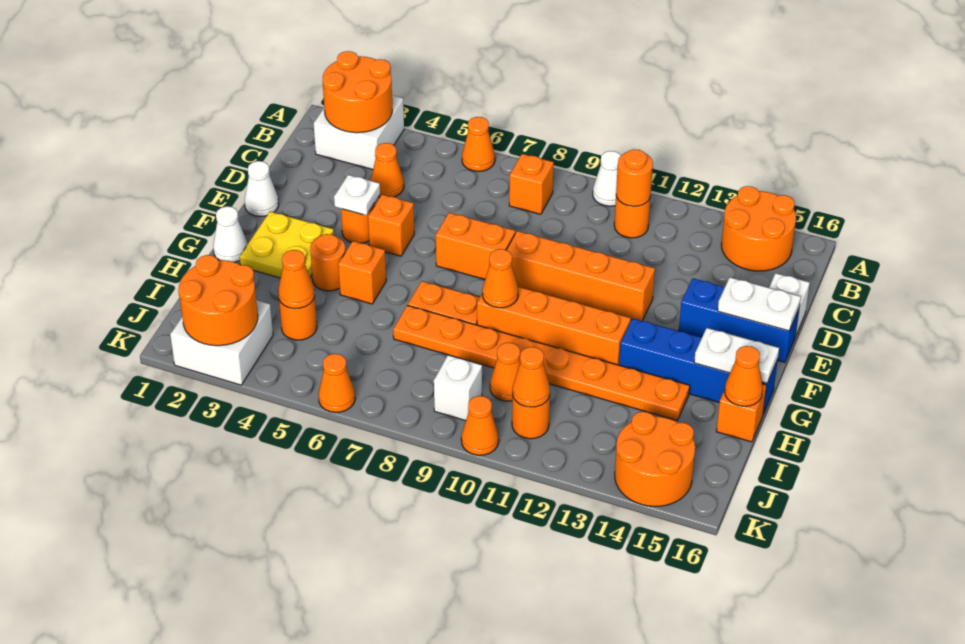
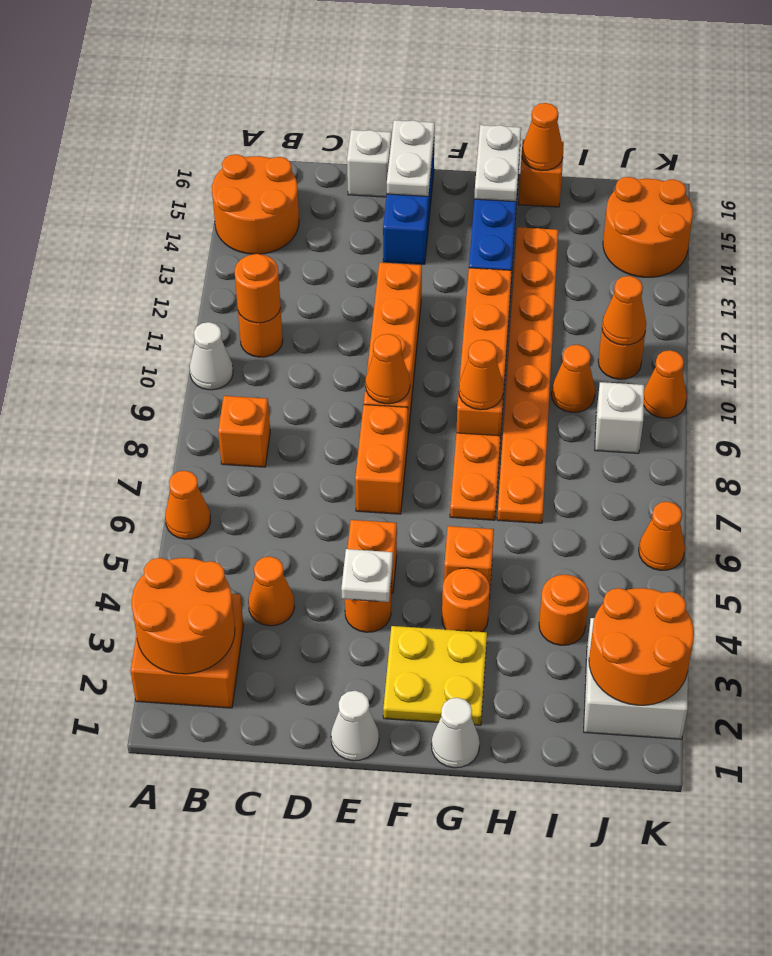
white 2x2 brick [314,95,404,170] -> orange 2x2 brick [130,594,243,708]
orange 1x1 cone [278,250,315,309] -> orange 1x1 cone moved to [365,334,410,404]

